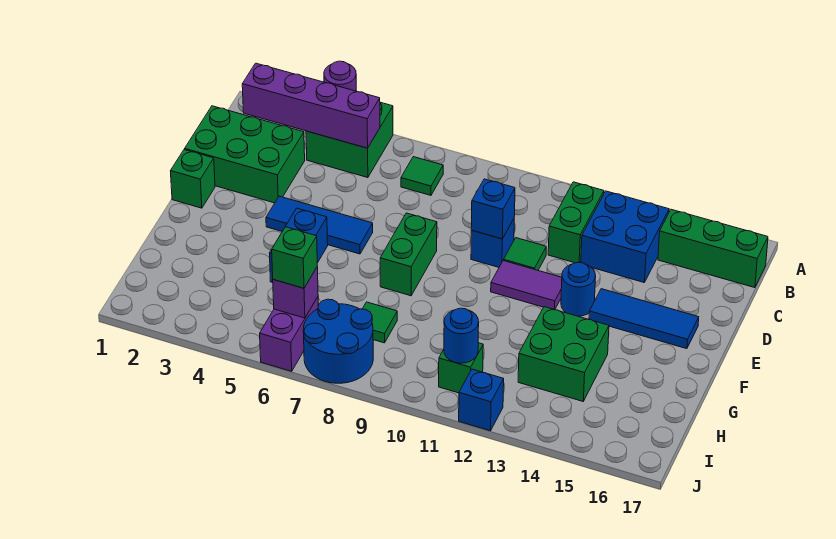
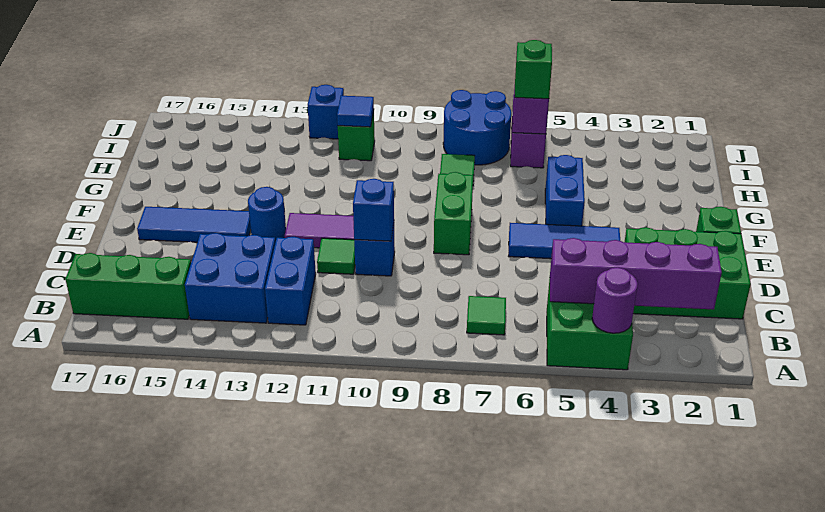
green 1x2 brick [548,182,604,263] -> blue 1x2 brick [265,237,316,325]
green 2x2 brick [518,307,609,401] -> none
blue 1x1 round brick [444,308,479,363] -> blue 1x1 tile [337,96,374,127]

